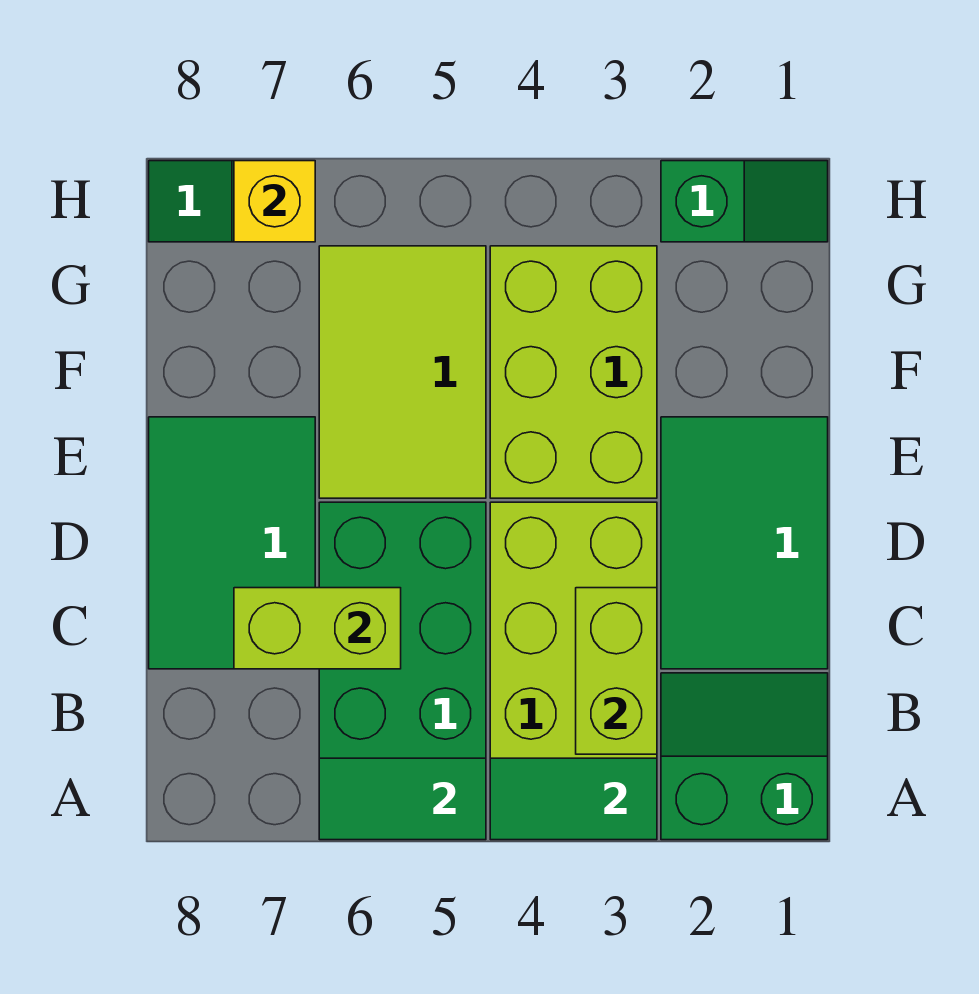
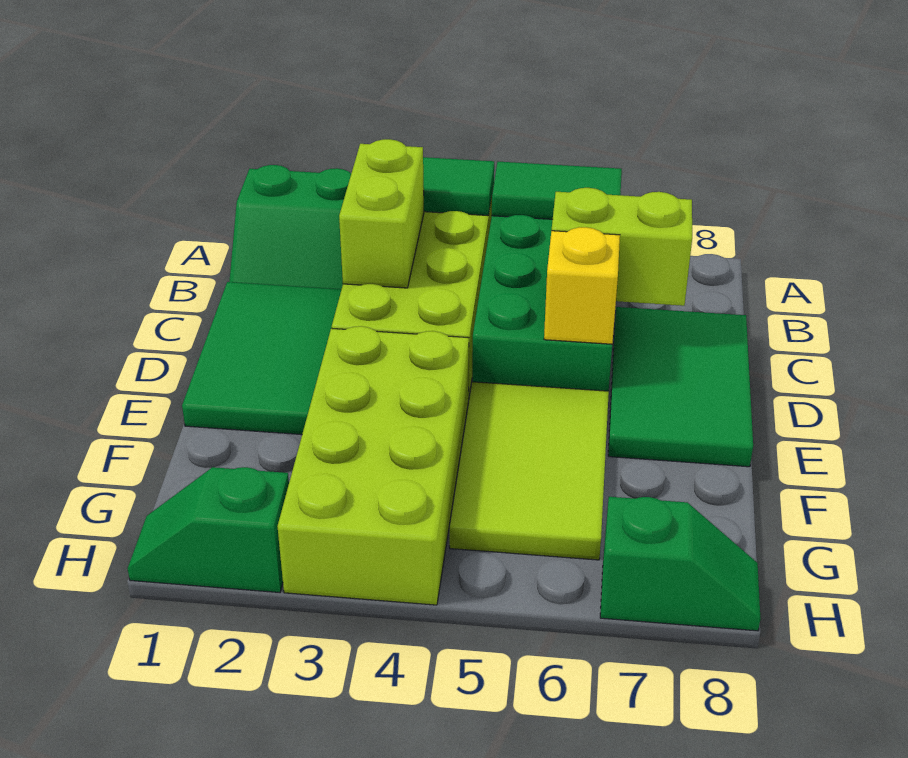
lime 2x3 brick [490,246,657,498] -> lime 2x4 brick [278,326,469,605]
yellow 1x1 brick [234,161,315,242] -> yellow 1x1 brick moved to [544,227,620,344]

